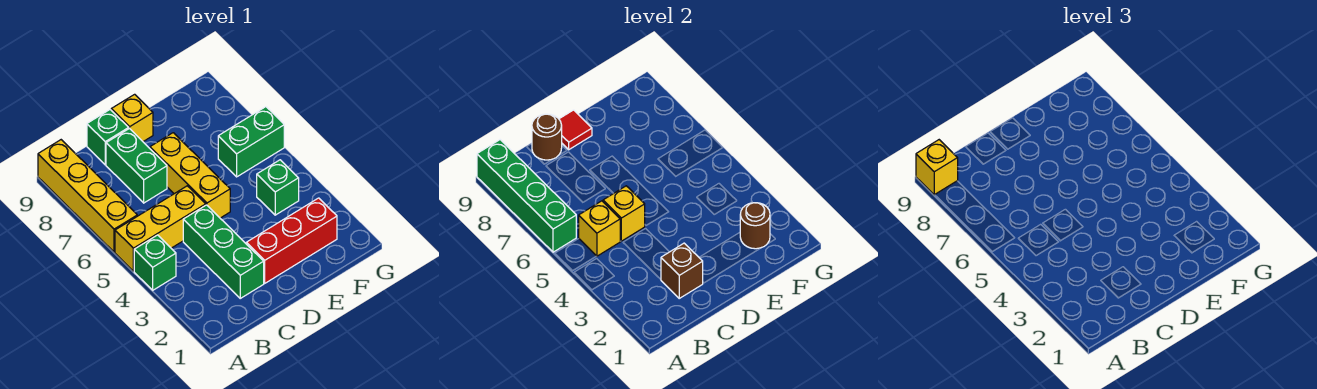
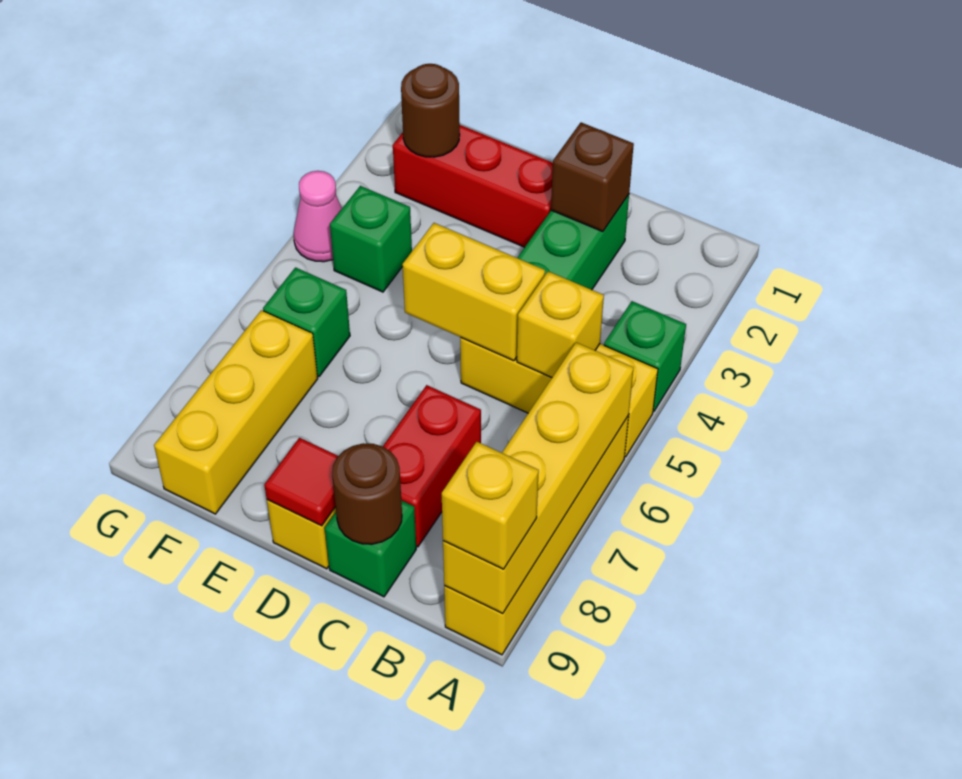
green 1x4 brick [477,140,576,252] -> yellow 1x4 brick [443,342,633,614]
yellow 1x1 brick [603,186,645,241] -> yellow 1x2 brick [403,223,545,361]
green 1x2 brick [106,128,167,203] -> red 1x2 brick [383,385,481,547]
yellow 1x3 brick [150,133,230,218] -> yellow 1x3 brick moved to [154,310,318,514]
green 1x2 brick [218,107,284,177] -> green 1x1 brick [263,268,350,376]
none -> pink 1x1 cone [294,171,342,262]

